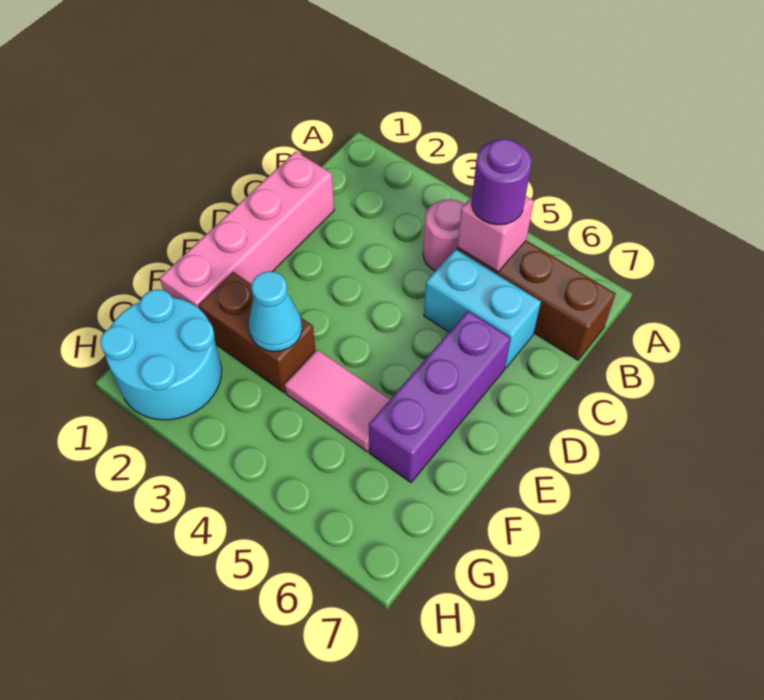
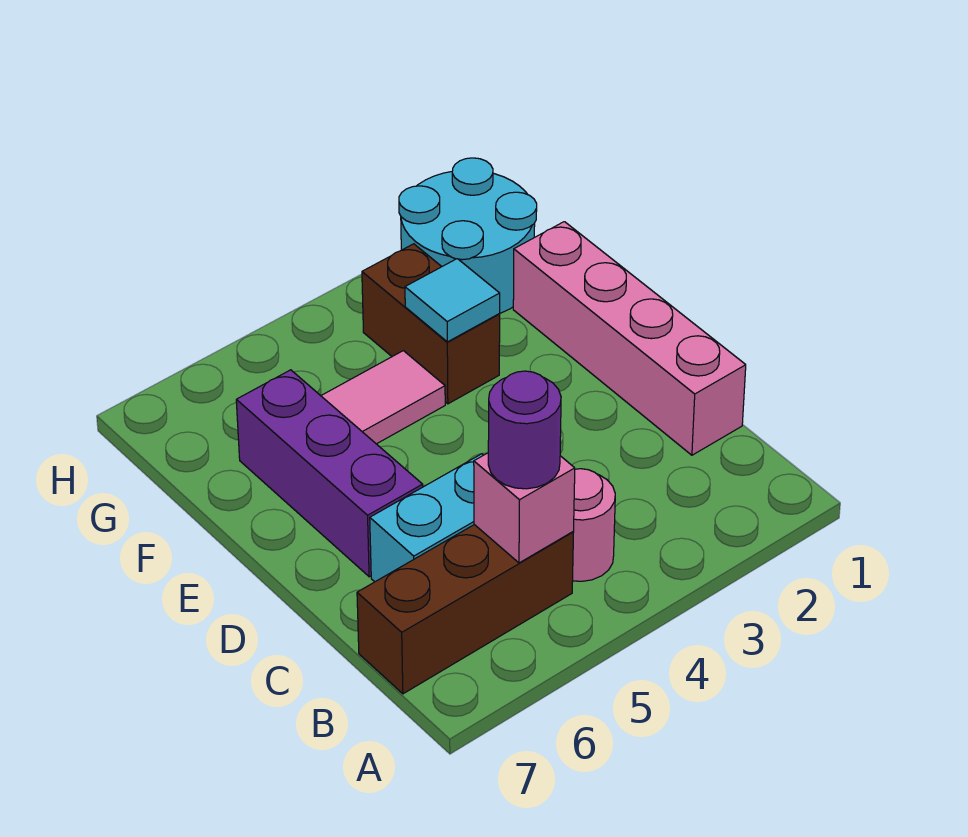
brown 1x2 brick [199,272,316,392] -> brown 1x2 brick turned to [362,244,500,404]
cyan 1x1 cone [249,271,302,351] -> cyan 1x1 tile [405,259,500,342]

